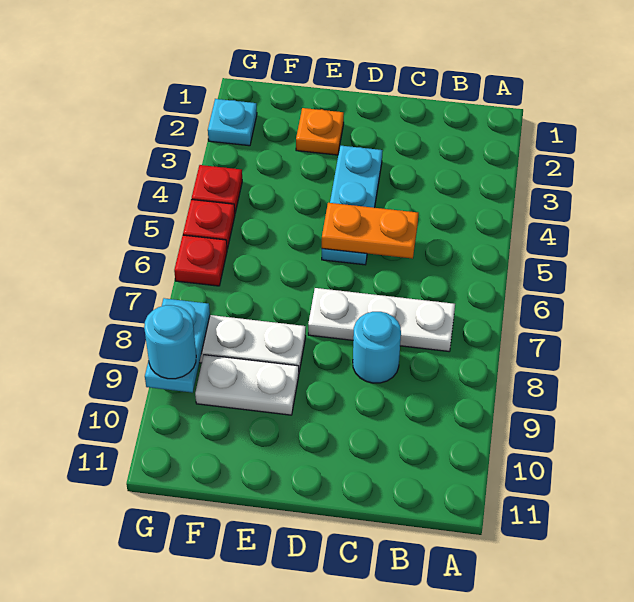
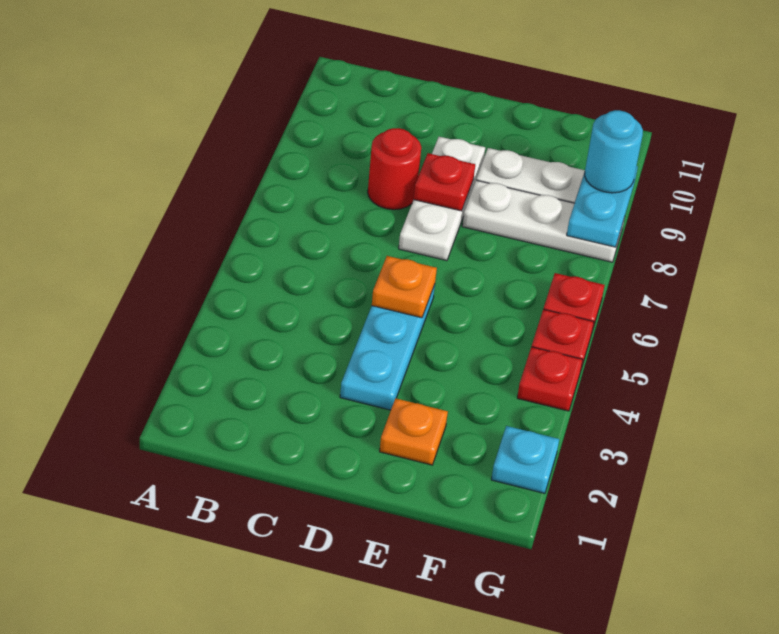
white 1x3 plate [308,288,455,351] -> white 1x3 plate turned to [399,137,485,261]
orange 1x2 plate [322,203,418,259] -> orange 1x1 plate [372,256,437,318]
cyan 1x1 round brick [353,312,401,383] -> red 1x1 round brick [368,128,421,210]
none -> red 1x1 plate [414,153,475,211]

